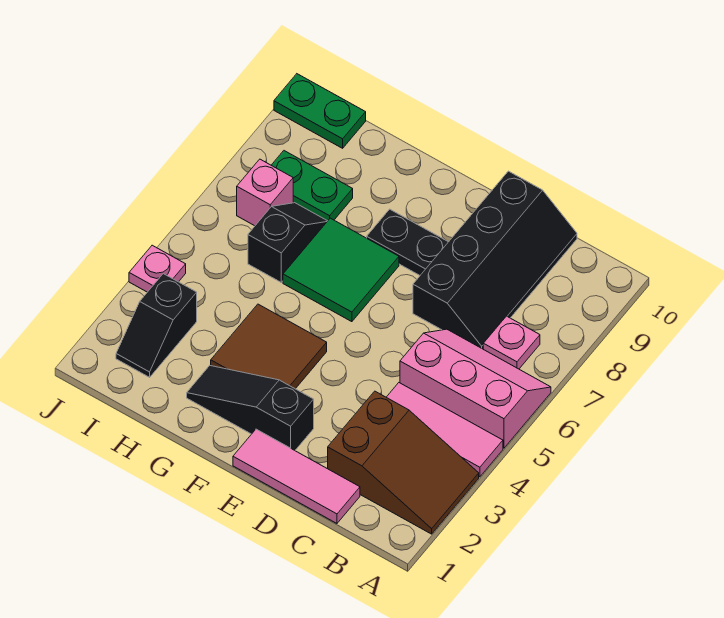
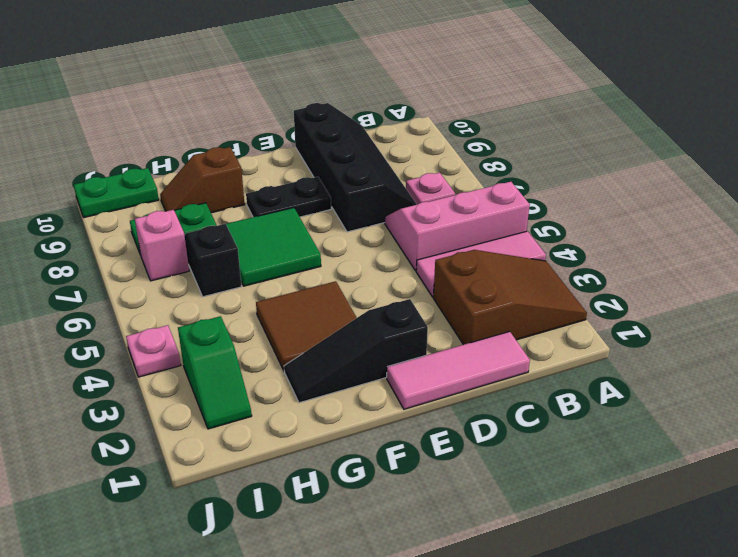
none -> brown 1x2 slope [160,147,245,213]
black 1x2 slope [116,274,197,377] -> green 1x2 slope [178,316,252,429]

